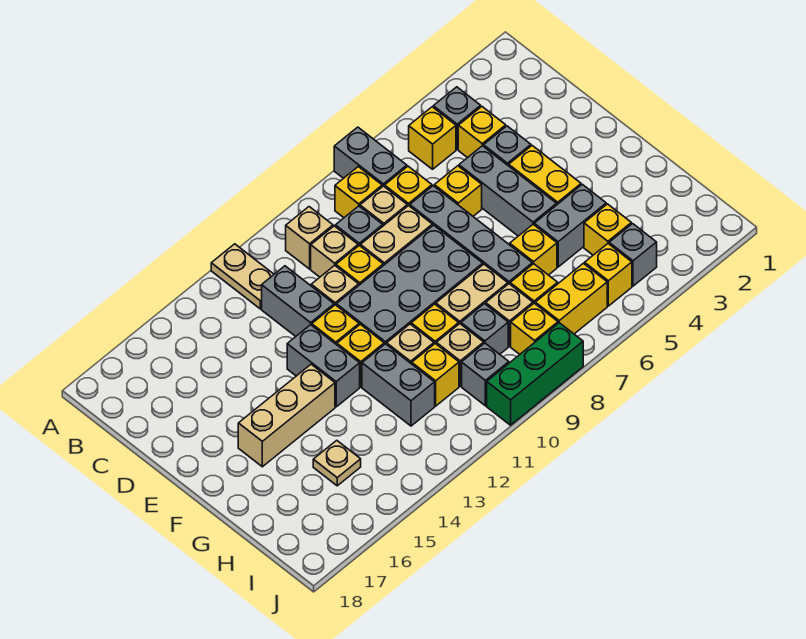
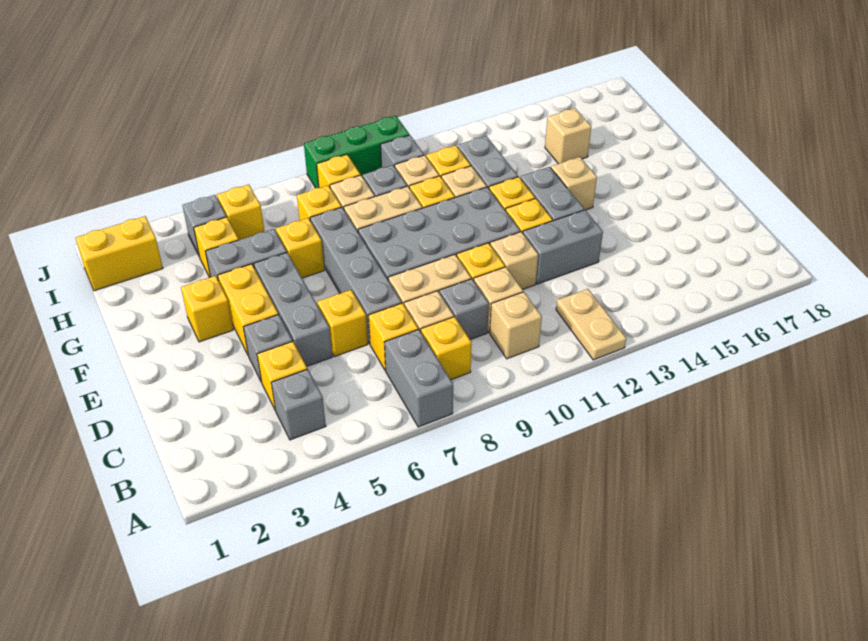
yellow 1x1 brick [409,107,456,169] -> yellow 1x1 brick moved to [181,276,233,342]
grey 1x2 brick [262,266,334,336] -> grey 1x2 brick turned to [523,210,603,284]
tan 1x3 brick [238,364,335,467] -> tan 1x1 brick [551,157,597,210]
tan 1x1 plate [313,440,361,486] -> tan 1x1 brick [545,108,591,164]
yellow 1x2 brick [535,263,607,334] -> yellow 1x2 brick moved to [76,216,163,291]

